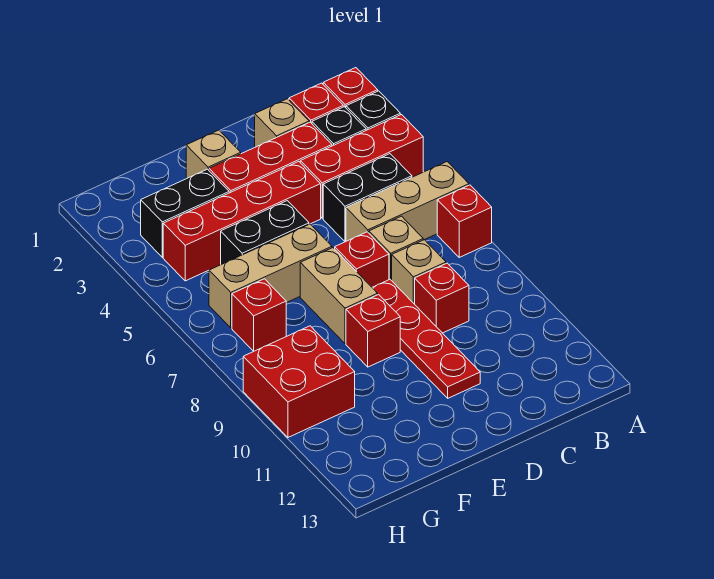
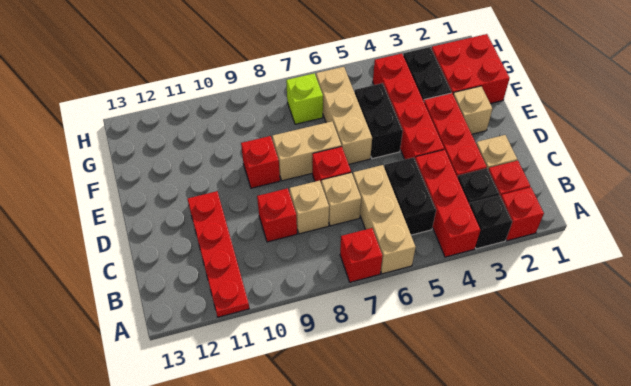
red 1x4 plate [372,280,480,398] -> red 1x4 plate turned to [188,191,249,317]
red 1x1 brick [232,279,286,351] -> lime 1x1 brick [286,73,323,124]
red 2x2 brick [243,326,355,437] -> red 2x2 brick moved to [432,34,510,104]

